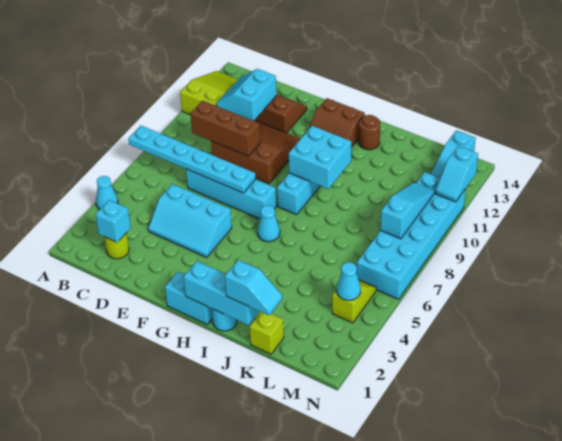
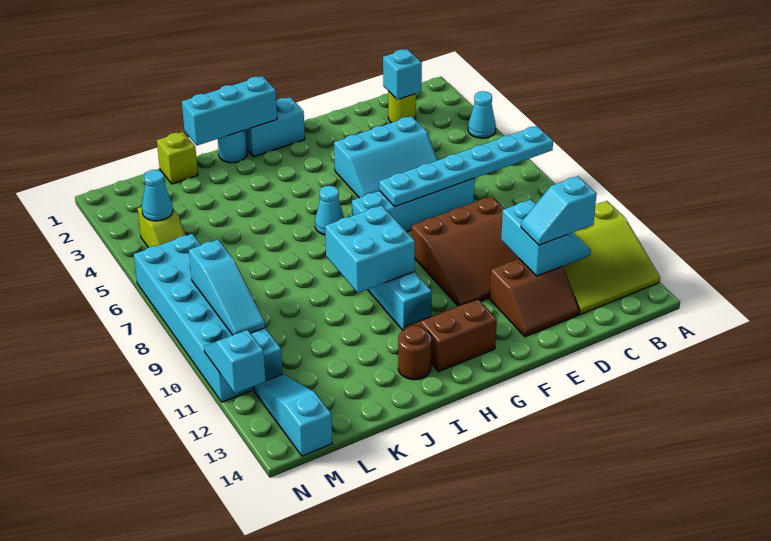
brown 1x3 brick [190,101,260,156] -> none
cyan 2x3 slope [148,184,232,257] -> cyan 2x3 slope turned to [334,116,438,198]
cyan 1x2 slope [225,260,282,315] -> cyan 1x2 slope moved to [521,176,597,245]

